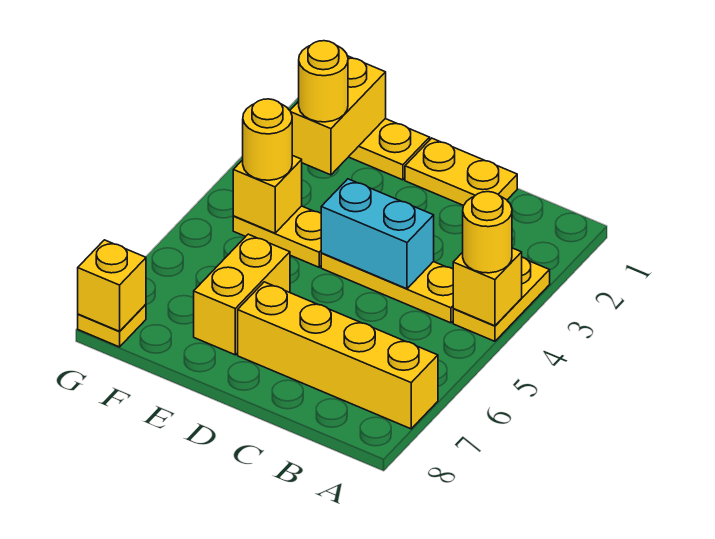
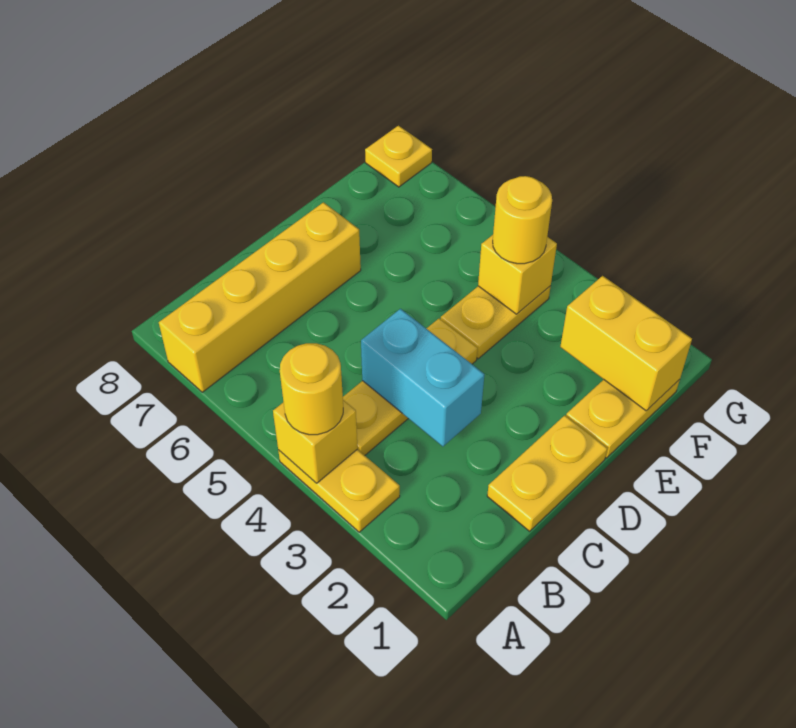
cyan 1x2 brick [321,179,434,289] -> cyan 1x2 brick turned to [361,309,484,447]
yellow 1x2 brick [194,234,290,355] -> none
yellow 1x1 round brick [299,41,348,122] -> none
yellow 1x1 brick [78,240,146,332] -> none

